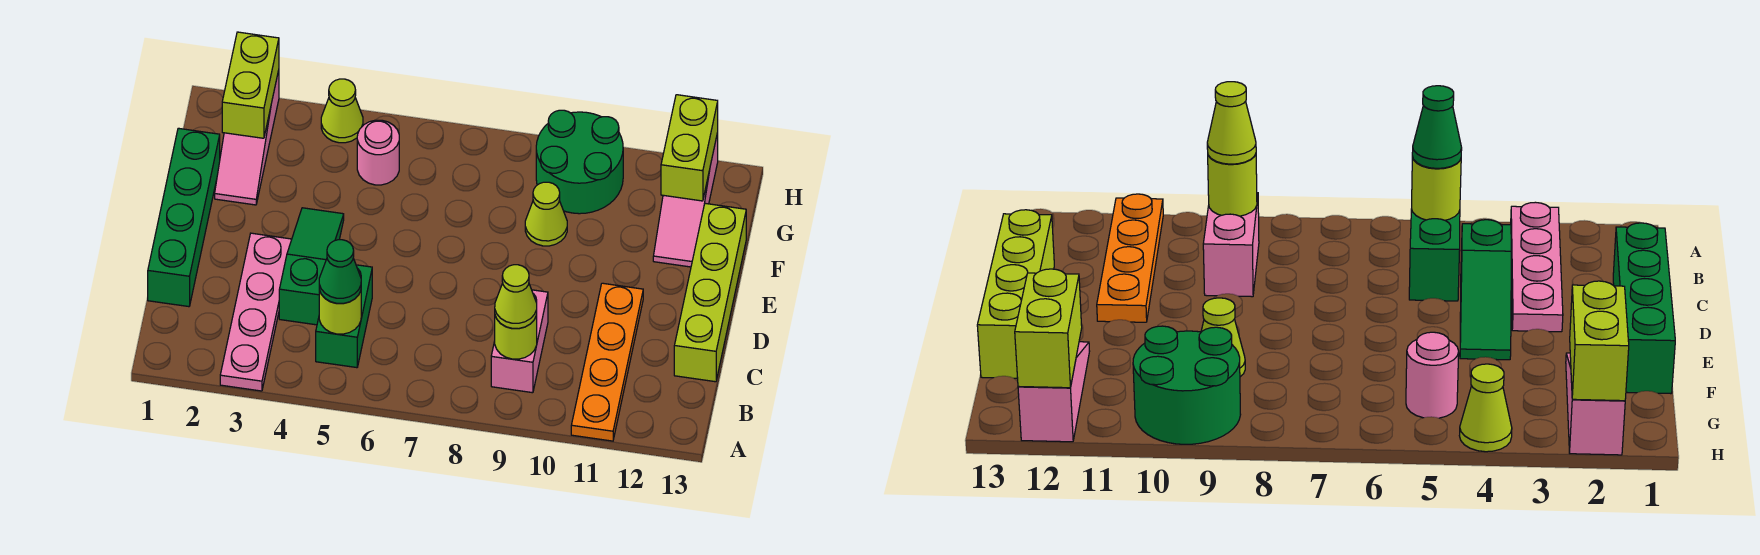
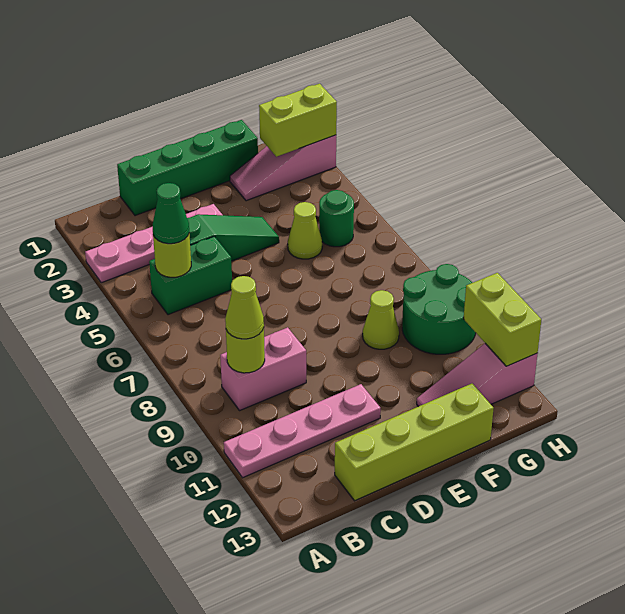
orange 1x4 plate [571,283,643,441] -> pink 1x4 plate [224,384,381,478]
pink 1x1 round brick [357,120,399,185] -> green 1x1 round brick [319,190,354,247]
lime 1x2 brick [661,95,718,201] -> lime 1x2 brick turned to [464,273,541,366]
lime 1x1 cone [321,79,363,143] -> lime 1x1 cone moved to [288,202,322,259]

